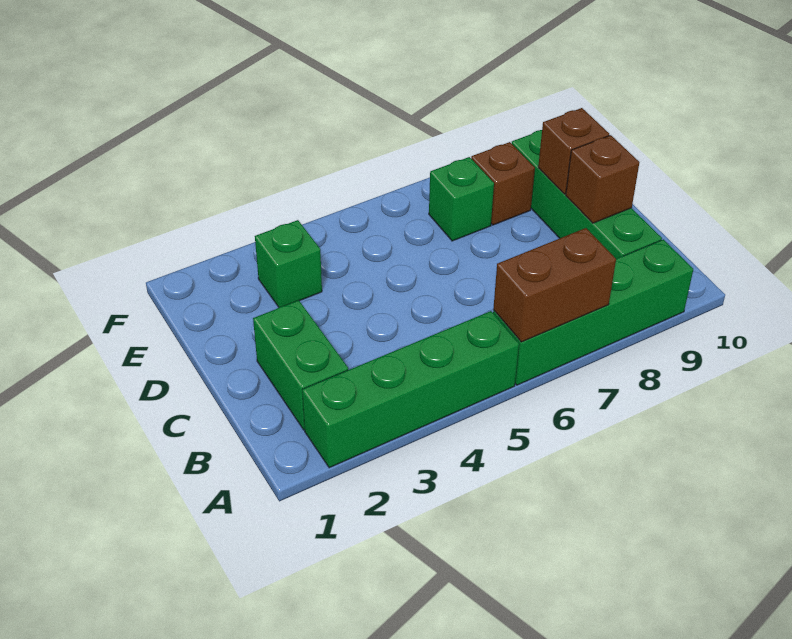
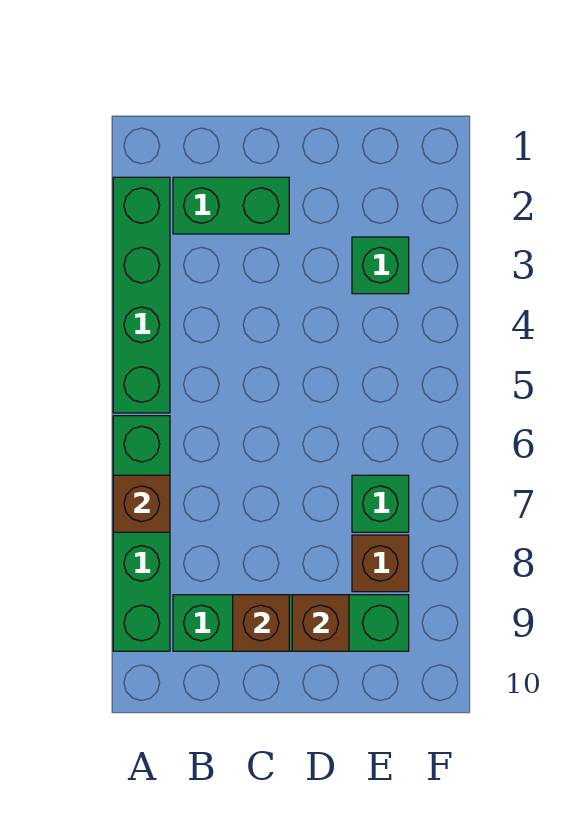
brown 1x2 brick [493,228,616,342] -> brown 1x1 brick [113,475,170,532]

